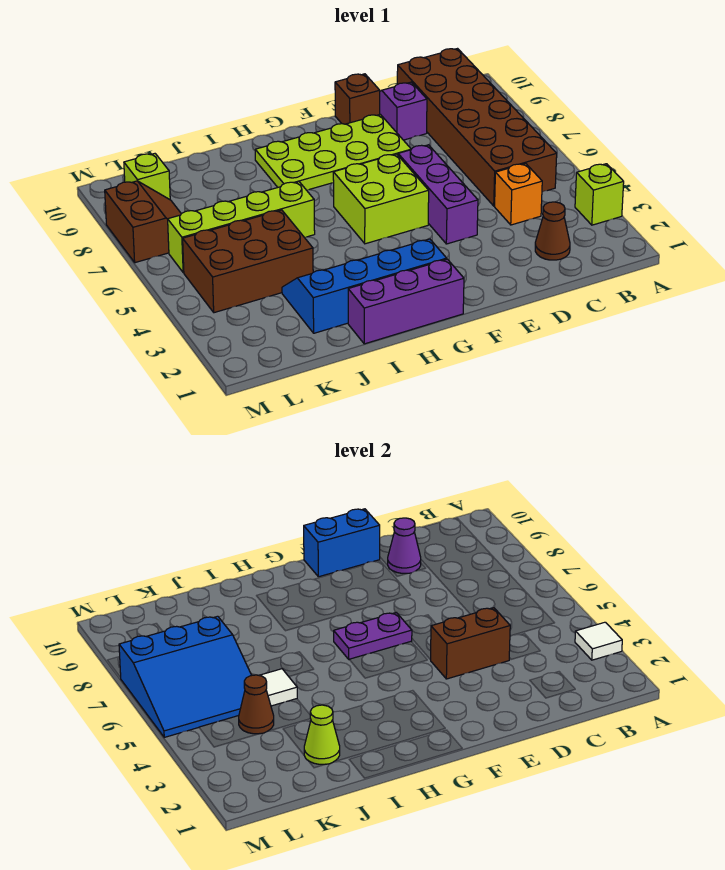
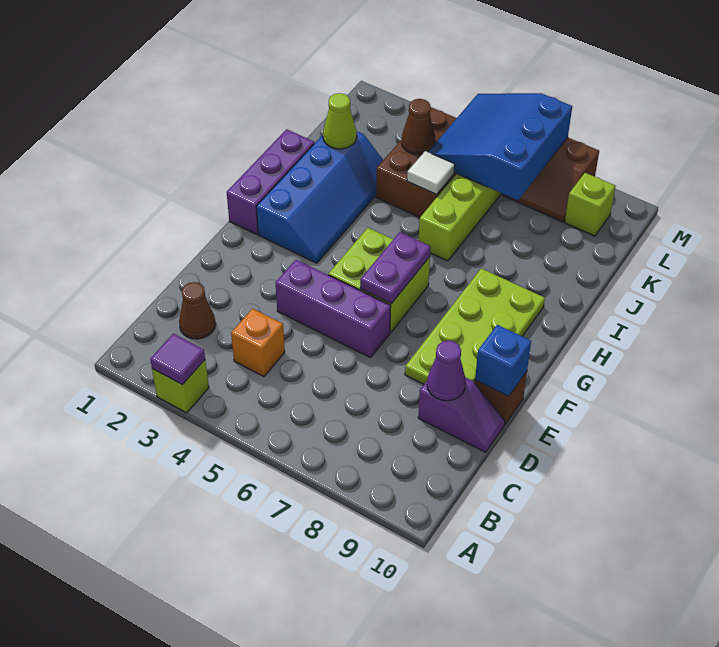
white 1x1 tile [575,622,622,660] -> purple 1x1 tile [150,334,205,385]
brown 2x6 brick [397,49,557,206] -> none
brown 1x2 brick [431,608,510,679] -> none
blue 1x2 brick [304,509,380,577] -> blue 1x1 brick [475,325,531,396]

